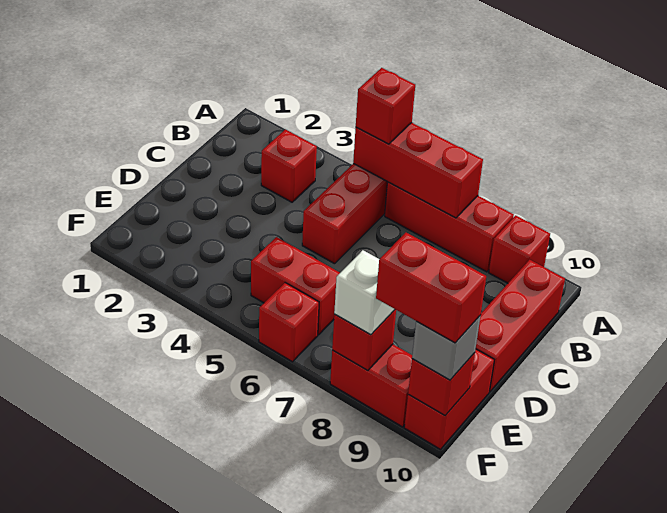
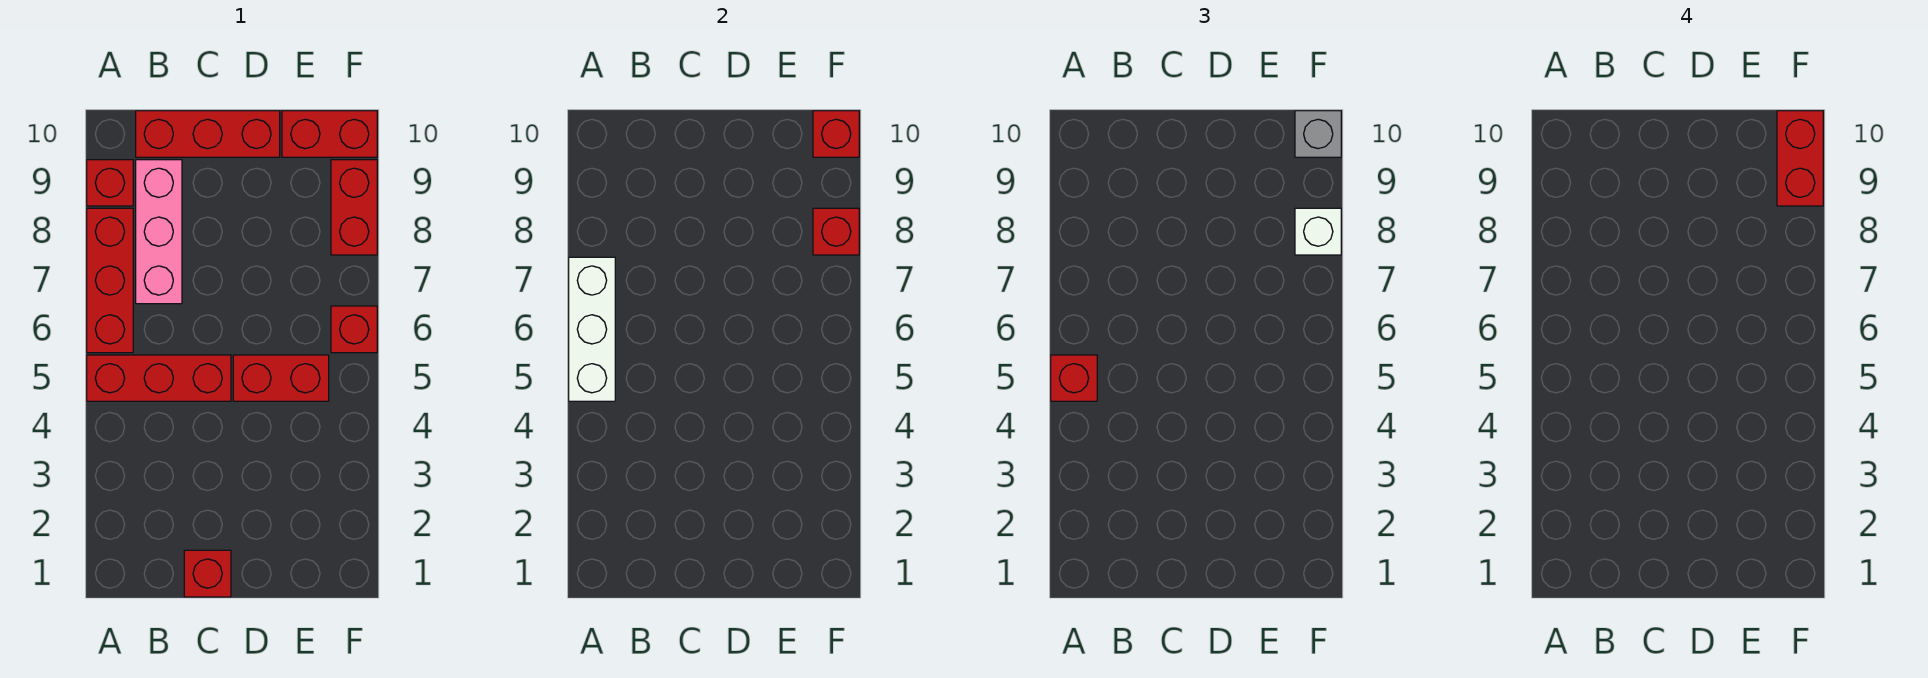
red 1x3 brick [353,123,483,218] -> white 1x3 brick [569,257,615,401]
red 1x1 brick [261,129,317,202] -> red 1x1 brick moved to [184,550,231,597]
none -> pink 1x3 brick [136,160,182,304]
red 1x2 brick [251,237,340,335] -> red 1x2 brick turned to [233,355,329,401]

